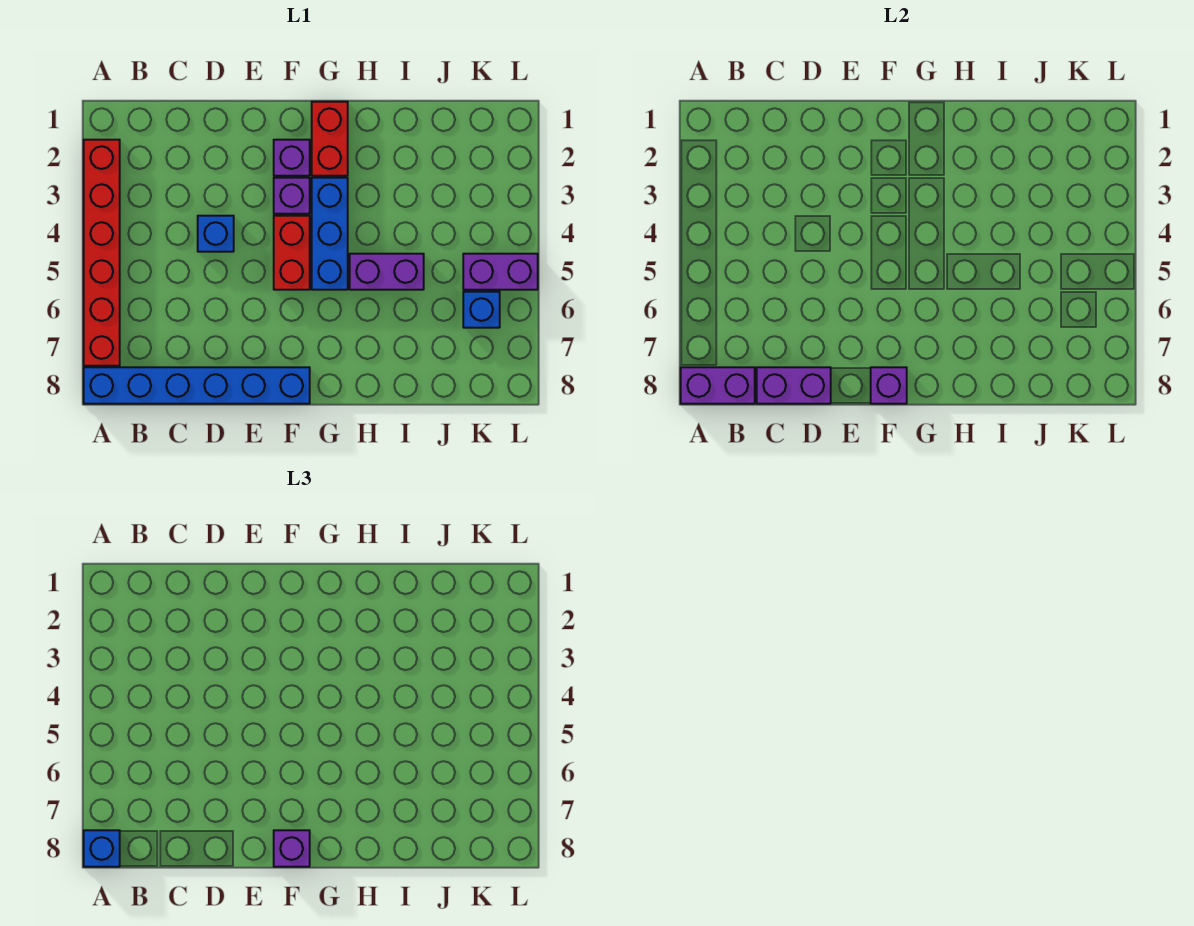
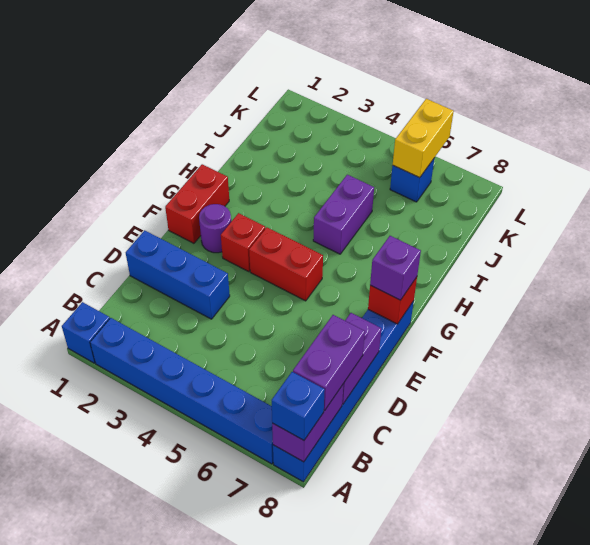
red 1x6 brick [84,140,120,366] -> blue 1x6 brick [90,318,273,464]
blue 1x1 brick [198,216,234,252] -> blue 1x1 brick moved to [62,302,110,363]
purple 1x1 brick [274,140,310,176] -> purple 1x1 round brick [199,204,231,253]
purple 1x1 brick [274,178,310,214] -> red 1x1 brick [221,213,265,272]
purple 1x1 brick [871,367,907,404] -> red 1x1 brick [368,277,417,324]
red 1x2 brick [312,102,348,176] -> red 1x2 brick turned to [165,164,229,243]
blue 1x3 brick [312,178,348,290] -> blue 1x3 brick moved to [126,230,230,319]
purple 1x2 brick [463,254,538,290] -> purple 1x2 brick moved to [293,315,365,411]
none -> yellow 1x2 brick [393,99,454,178]

